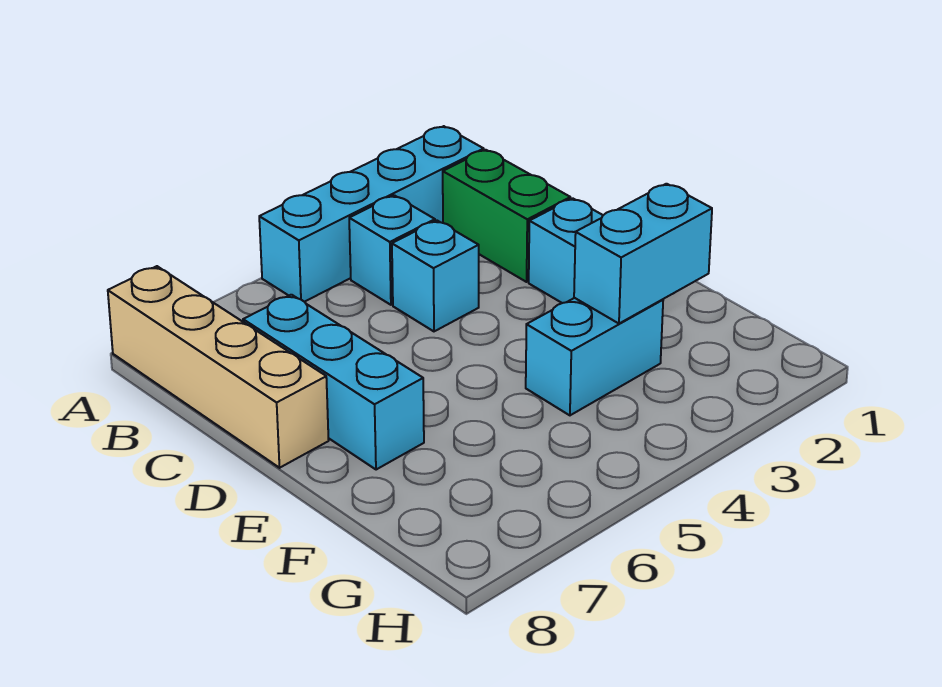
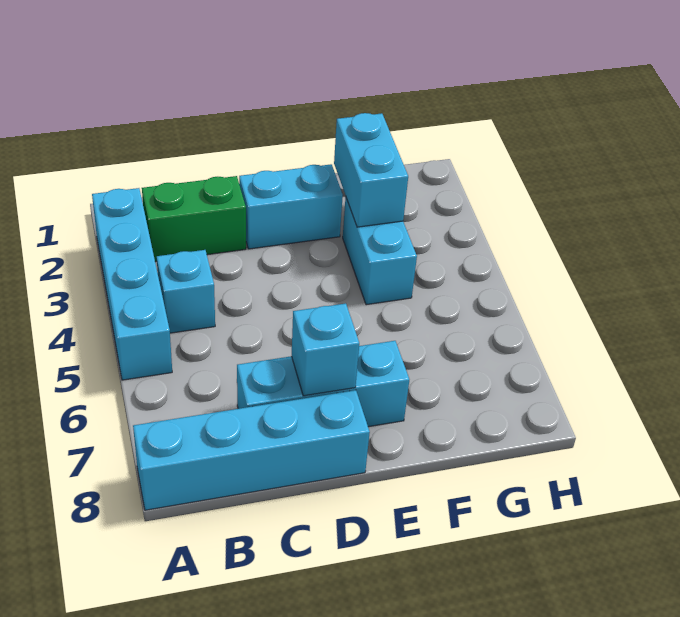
tan 1x4 brick [108,266,329,468] -> cyan 1x4 brick [133,390,370,510]
cyan 1x1 brick [392,221,479,331] -> cyan 1x1 brick moved to [292,303,359,396]

